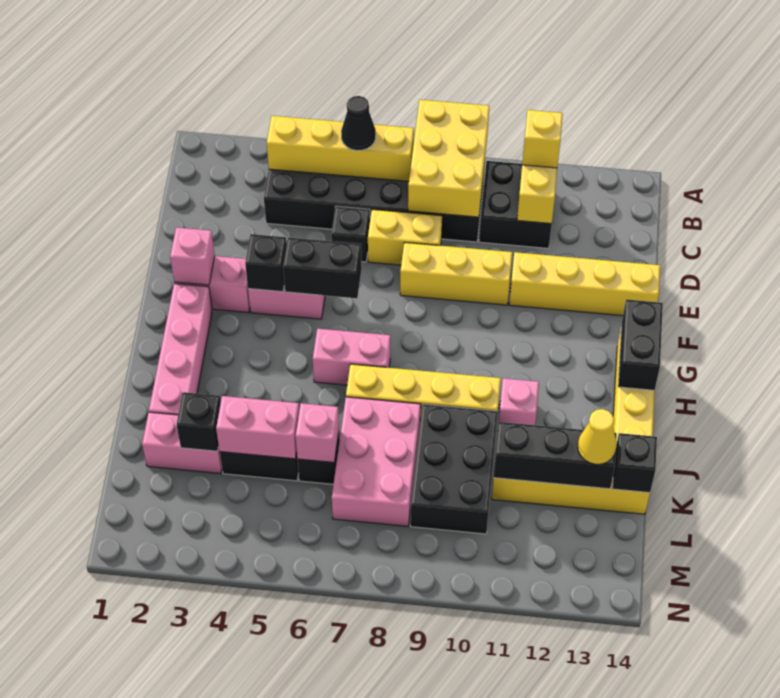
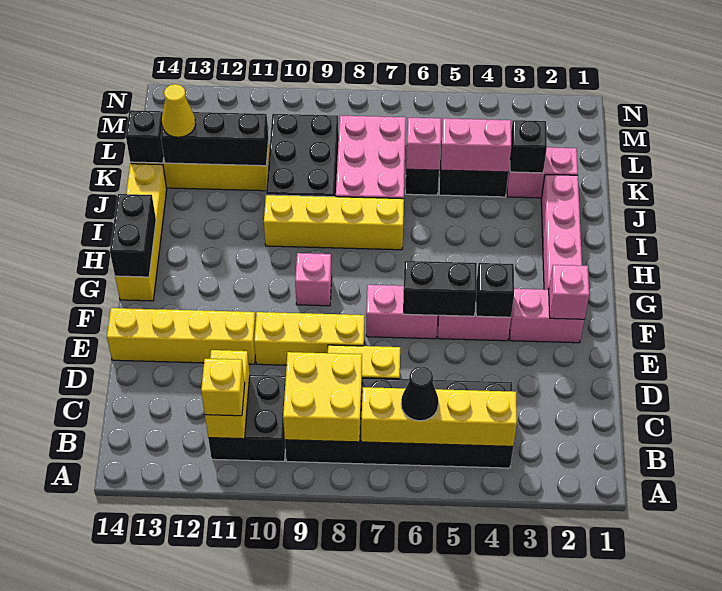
yellow 2x3 brick [408,100,489,217] -> yellow 2x2 brick [283,352,362,442]
black 1x1 brick [331,206,370,262] -> none
pink 1x2 brick [313,329,390,385] -> pink 1x2 brick moved to [366,285,438,339]
pink 1x1 brick [499,378,539,425] -> pink 1x1 brick moved to [295,253,332,306]

